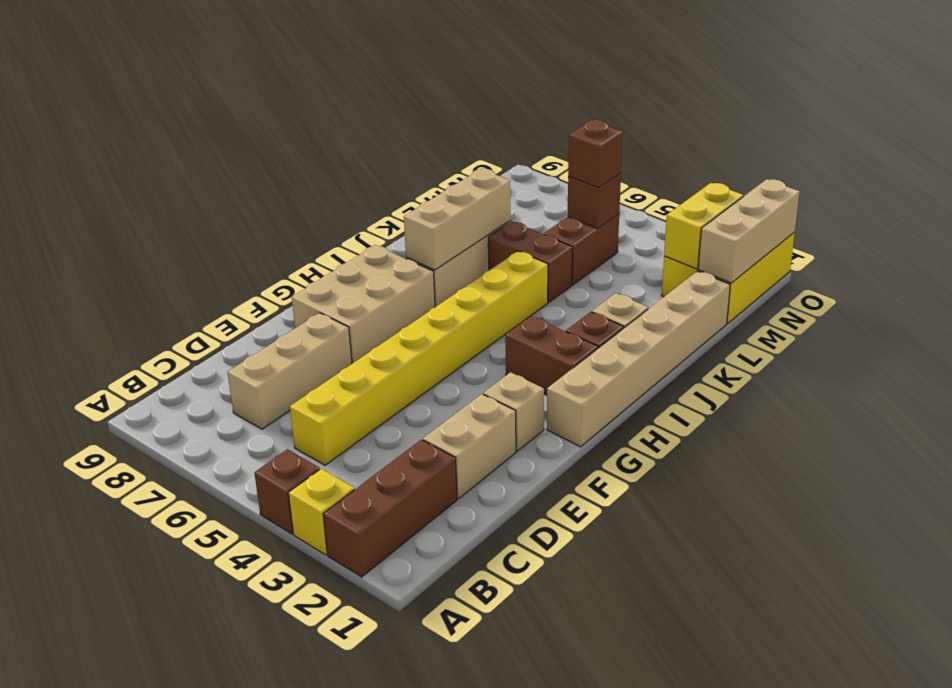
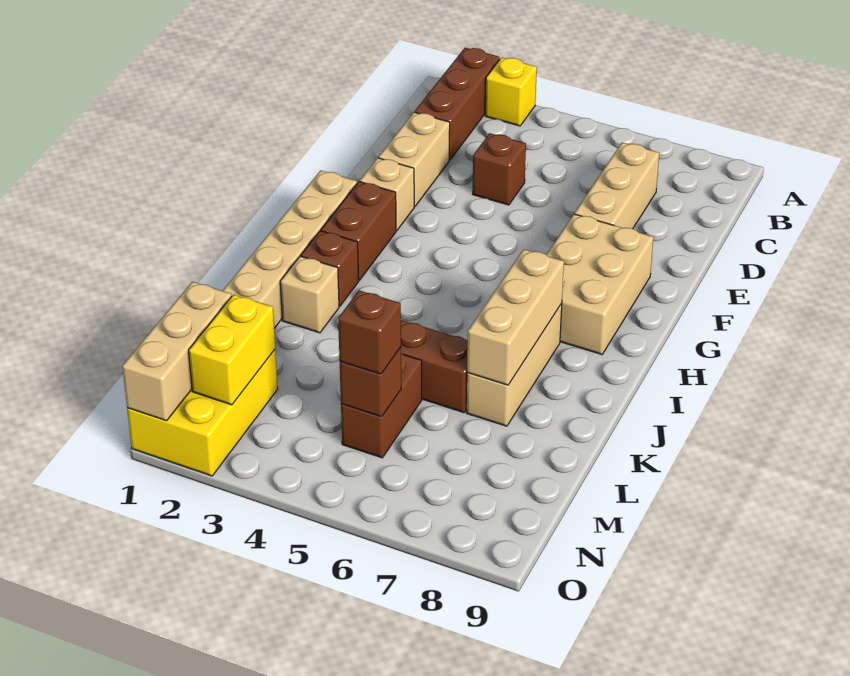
brown 1x1 brick [255,449,320,534] -> brown 1x1 brick moved to [473,133,526,205]
yellow 1x8 brick [290,251,548,465] -> none
brown 1x2 brick [505,316,598,395] -> brown 1x2 brick turned to [321,182,396,280]

